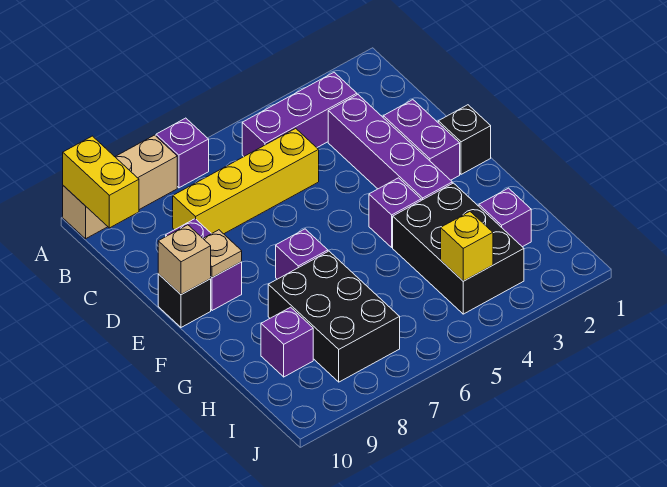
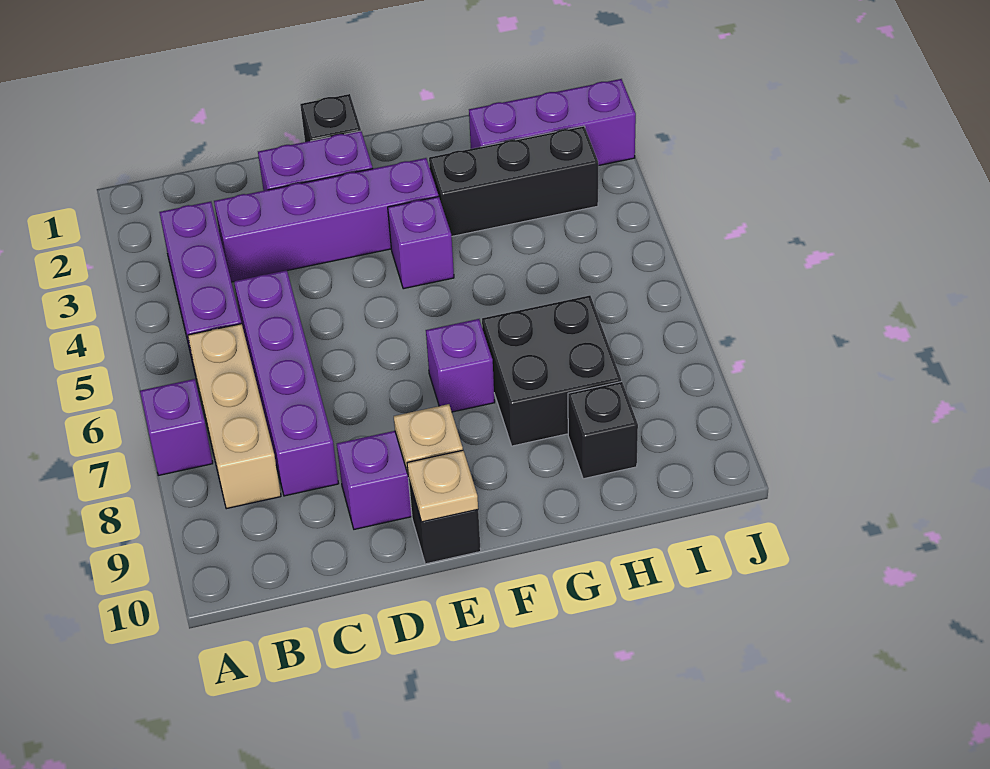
tan 1x3 brick [63,135,177,239] -> tan 1x3 brick moved to [188,324,281,509]
yellow 1x2 brick [63,136,139,228] -> none
yellow 1x4 brick [173,128,319,234] -> purple 1x4 brick [234,270,339,496]
tan 1x1 brick [158,225,211,295] -> tan 1x1 plate [407,450,478,522]
black 2x3 brick [393,183,524,314] -> black 1x3 brick [429,126,598,236]
black 2x3 brick [268,251,400,382] -> black 2x2 brick [482,295,621,446]
purple 1x1 brick [479,188,531,247] -> purple 1x3 brick [469,79,636,166]
purple 1x1 brick [261,307,313,377] -> black 1x1 brick [568,382,638,479]
yellow 1x1 brick [441,212,493,281] -> none

